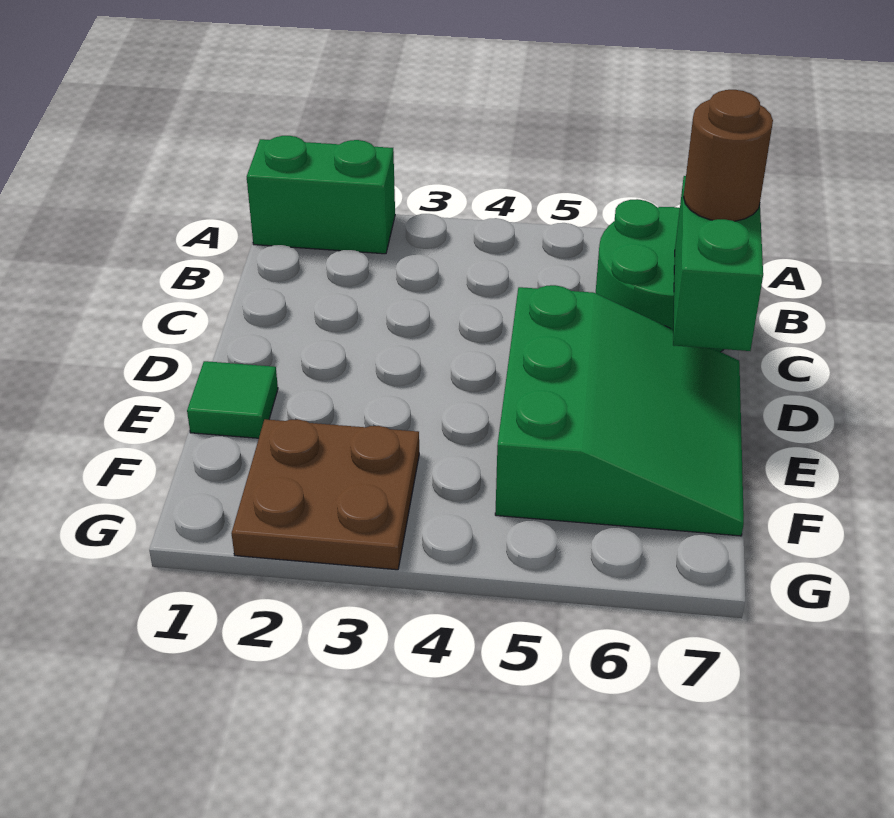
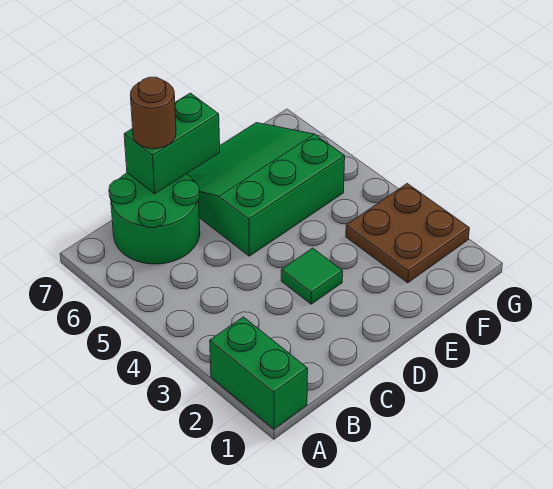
green 1x1 tile [187,361,278,438] -> green 1x1 tile moved to [281,248,343,304]

